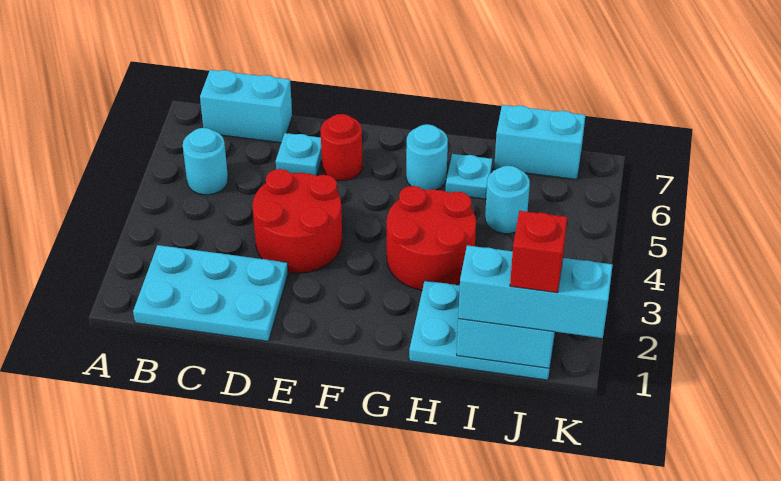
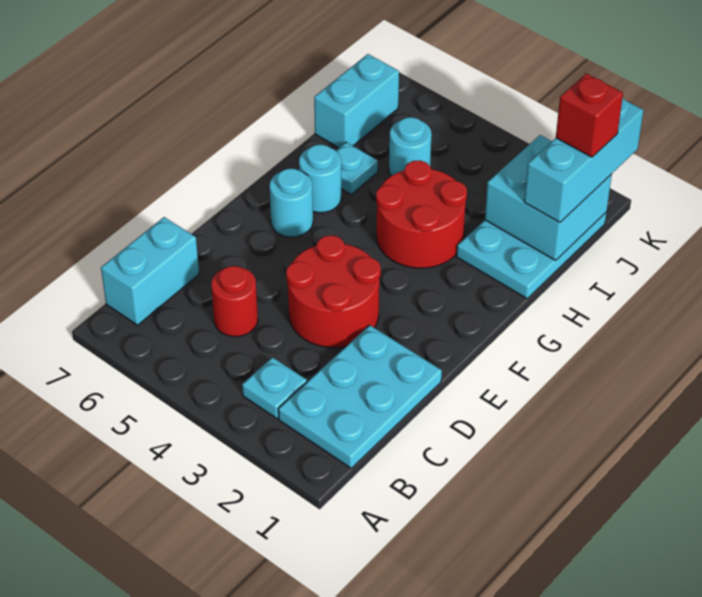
cyan 1x1 round brick [183,128,228,195] -> cyan 1x1 round brick moved to [270,169,313,237]
cyan 1x1 plate [276,133,322,176] -> cyan 1x1 plate moved to [242,357,307,419]
red 1x1 round brick [321,114,362,181] -> red 1x1 round brick moved to [211,266,258,337]

